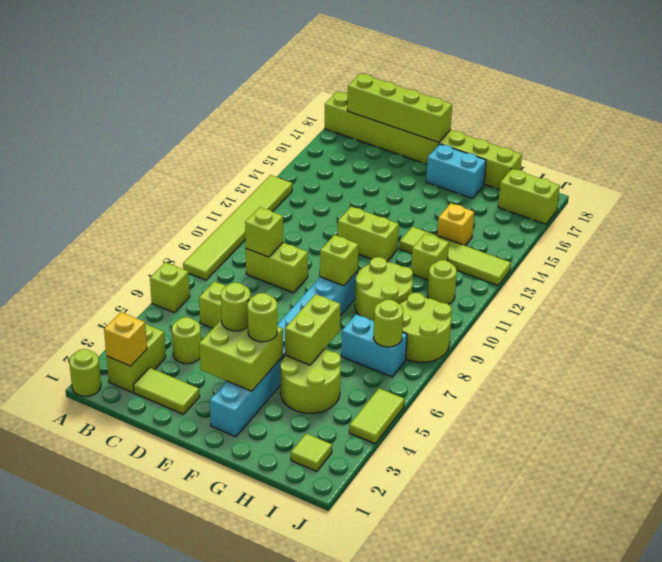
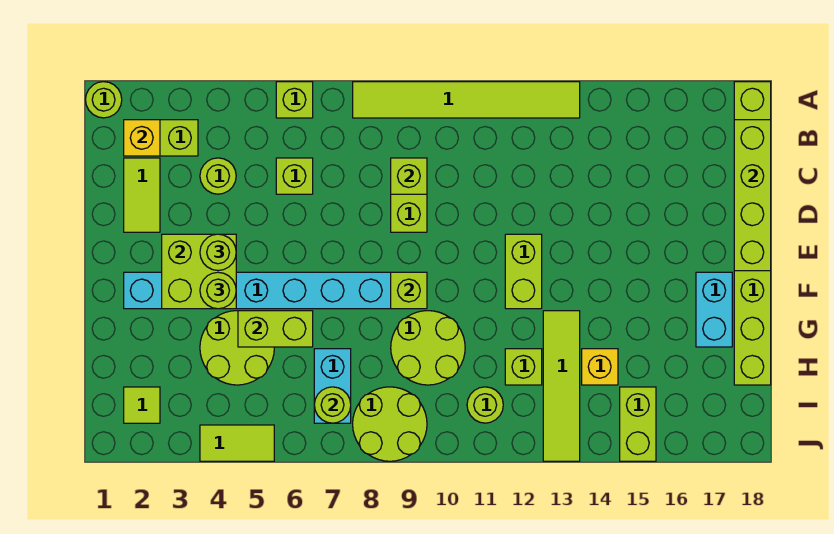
lime 1x2 brick [498,169,560,224] -> lime 1x2 brick moved to [620,387,656,461]

